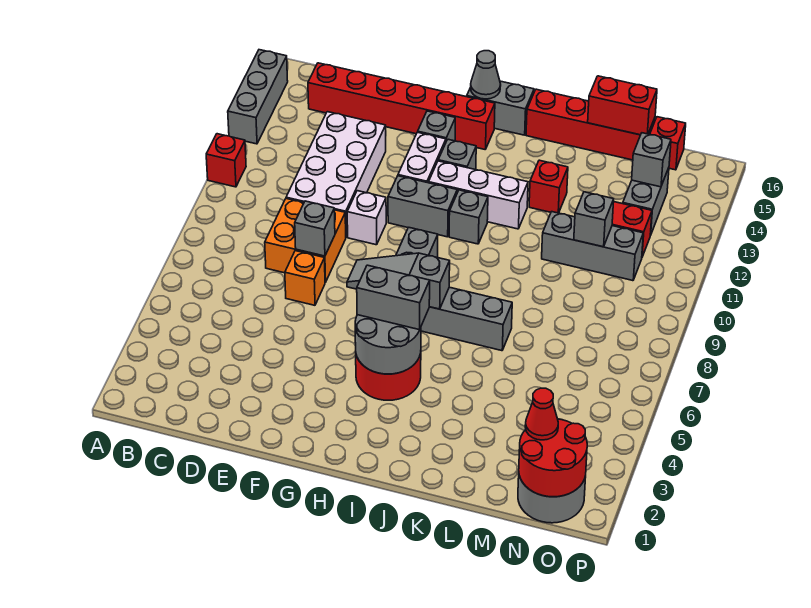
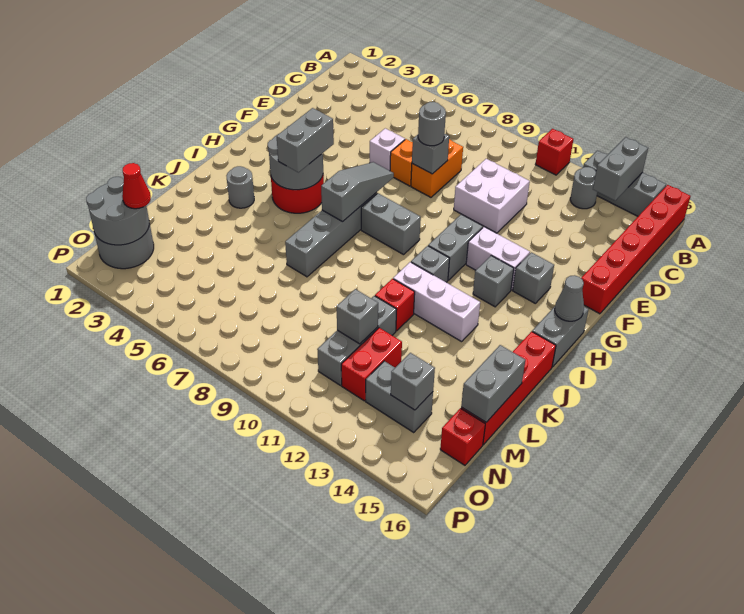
none -> grey 1x2 brick [593,137,648,200]
none -> grey 1x1 round brick [570,167,597,209]
red 1x6 brick [308,63,495,149] -> red 1x6 brick moved to [581,185,690,314]
orange 2x2 brick [265,199,346,283] -> orange 1x2 brick [411,139,463,197]
white 2x4 brick [286,112,386,237] -> white 2x2 brick [454,159,530,233]
none -> grey 1x1 round brick [418,102,446,146]
white 1x1 brick [347,191,386,245] -> white 1x1 brick moved to [370,128,405,171]
white 1x3 brick [429,161,528,229] -> white 1x3 brick turned to [393,262,480,342]
none -> grey 1x1 round brick [226,166,254,208]
red 1x1 brick [529,160,568,213] -> red 1x1 brick moved to [375,279,415,331]
red 1x2 brick [588,76,657,135] -> grey 1x2 brick [461,345,525,422]
red 2x2 round brick [519,419,587,497] -> grey 2x2 round brick [86,177,149,245]

